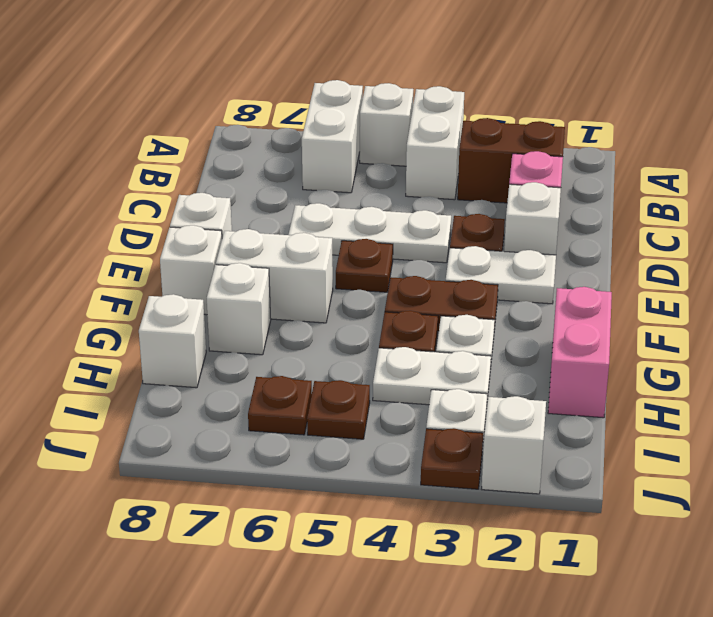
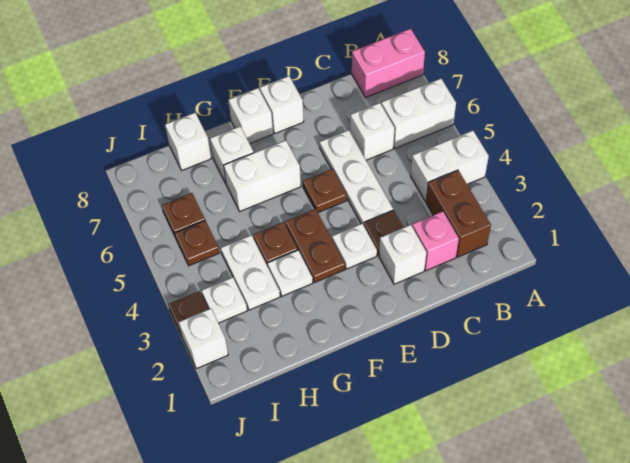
white 1x1 brick [360,83,413,166] -> white 1x1 brick moved to [350,103,394,160]
white 1x2 plate [446,246,556,304] -> white 1x1 plate [332,224,377,269]
white 1x2 brick [216,229,333,323] -> white 1x2 brick turned to [224,140,301,211]
pink 1x2 brick [548,287,612,418] -> pink 1x2 brick moved to [352,29,425,98]

